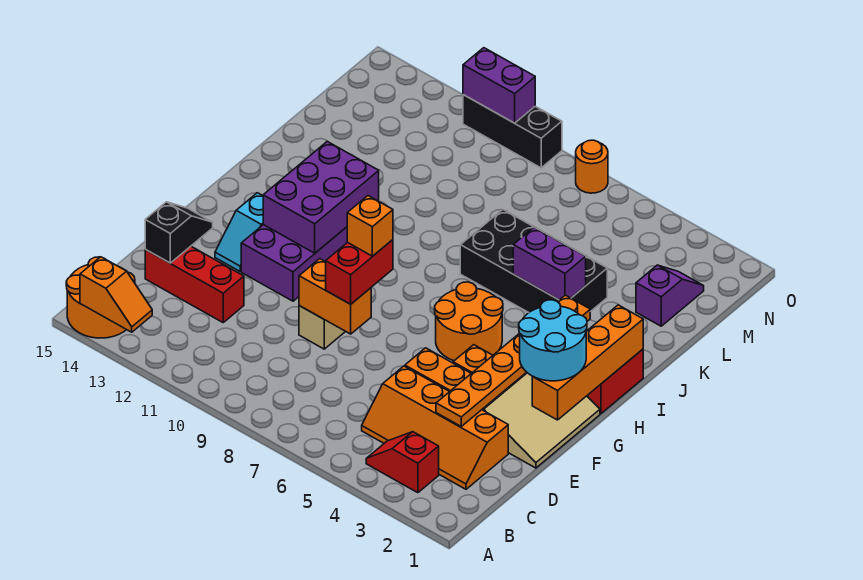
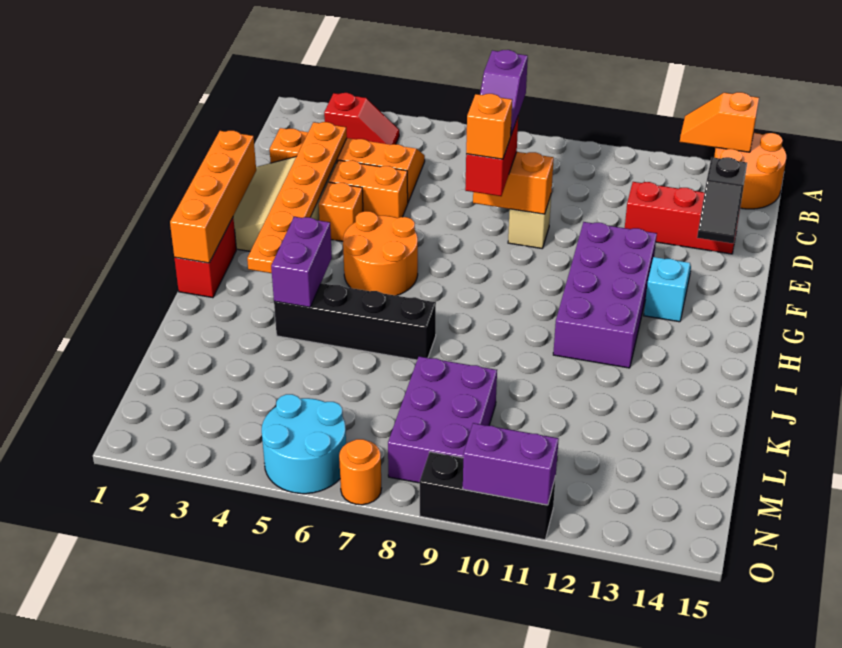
cyan 2x2 round brick [519,300,587,381] -> cyan 2x2 round brick moved to [262,394,346,494]
purple 2x3 brick [263,142,379,253] -> purple 2x3 brick moved to [388,356,497,483]
black 2x4 brick [460,210,607,313] -> black 1x4 brick [274,283,436,360]
purple 1x2 brick [513,228,586,300] -> purple 1x2 brick turned to [271,217,332,307]
purple 1x2 slope [636,265,704,326] -> purple 1x2 slope moved to [480,50,528,135]

